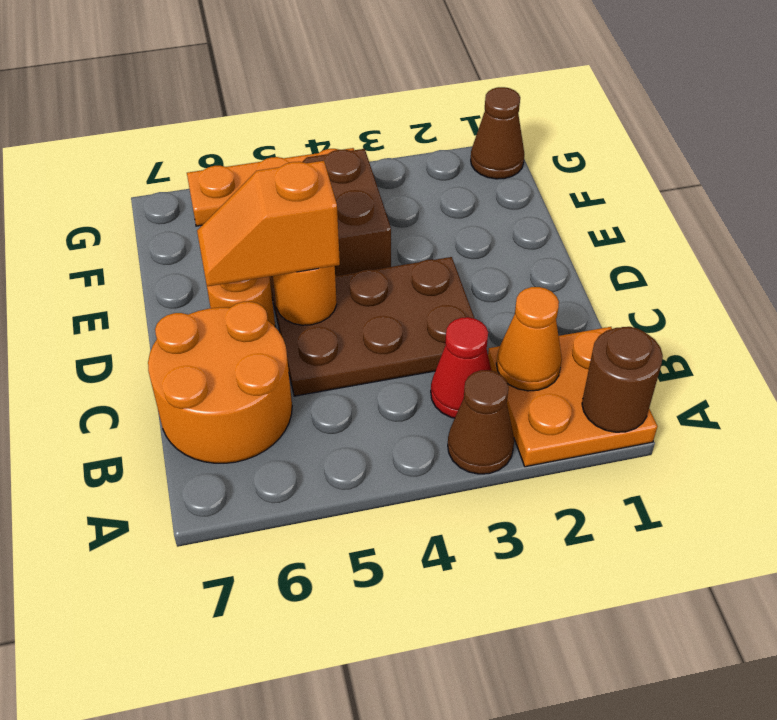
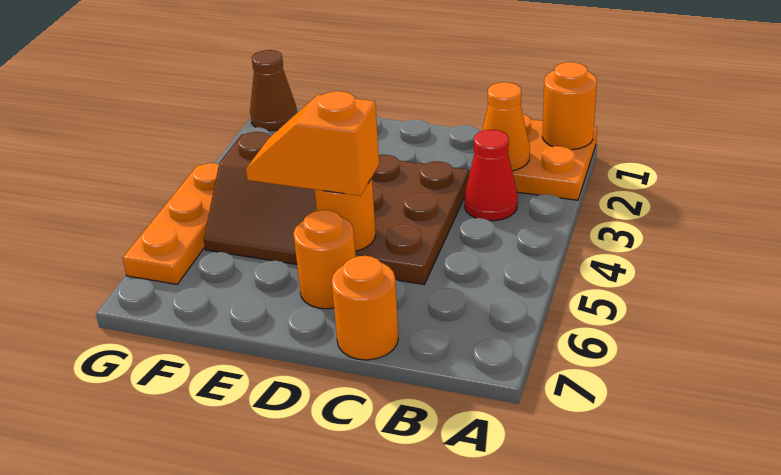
brown 1x1 round brick [582,327,663,432] -> orange 1x1 round brick [542,62,597,150]
brown 1x1 cone [448,370,514,474] -> none
orange 2x2 round brick [148,302,292,463] -> orange 1x1 round brick [331,256,398,360]
orange 1x2 slope [197,161,340,287] -> orange 1x2 slope turned to [246,91,379,196]

